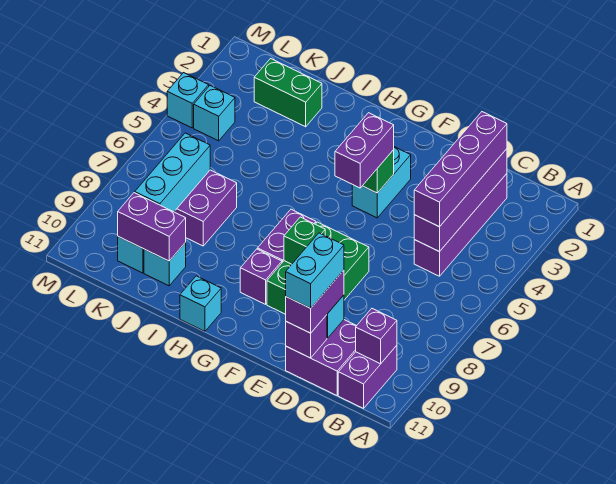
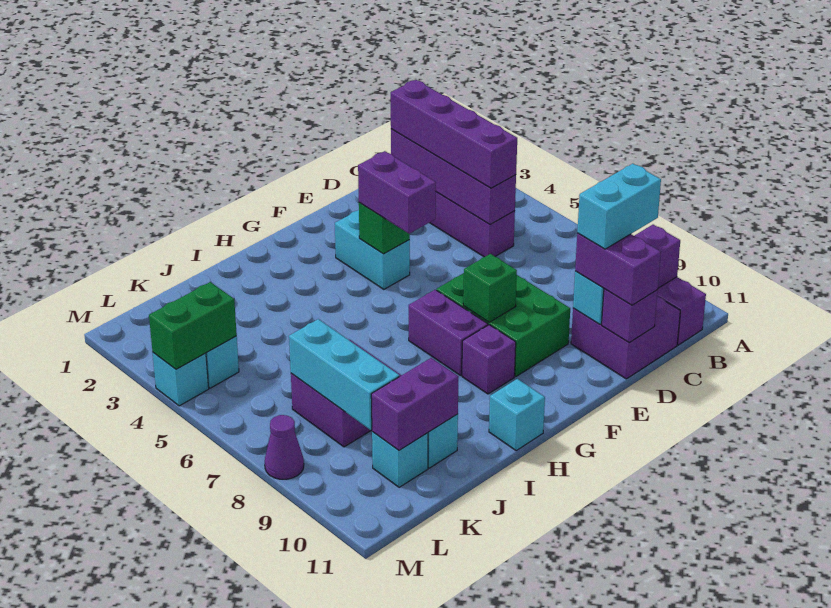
cyan 1x2 brick [286,233,344,308] -> cyan 1x2 brick turned to [577,164,661,249]
green 1x2 brick [254,59,322,127] -> green 1x2 brick moved to [149,282,237,369]
none -> purple 1x1 cone [265,415,304,479]

